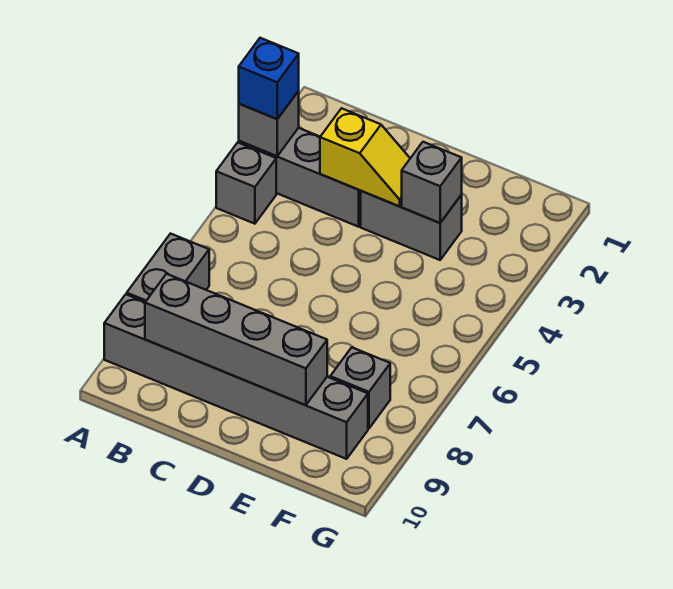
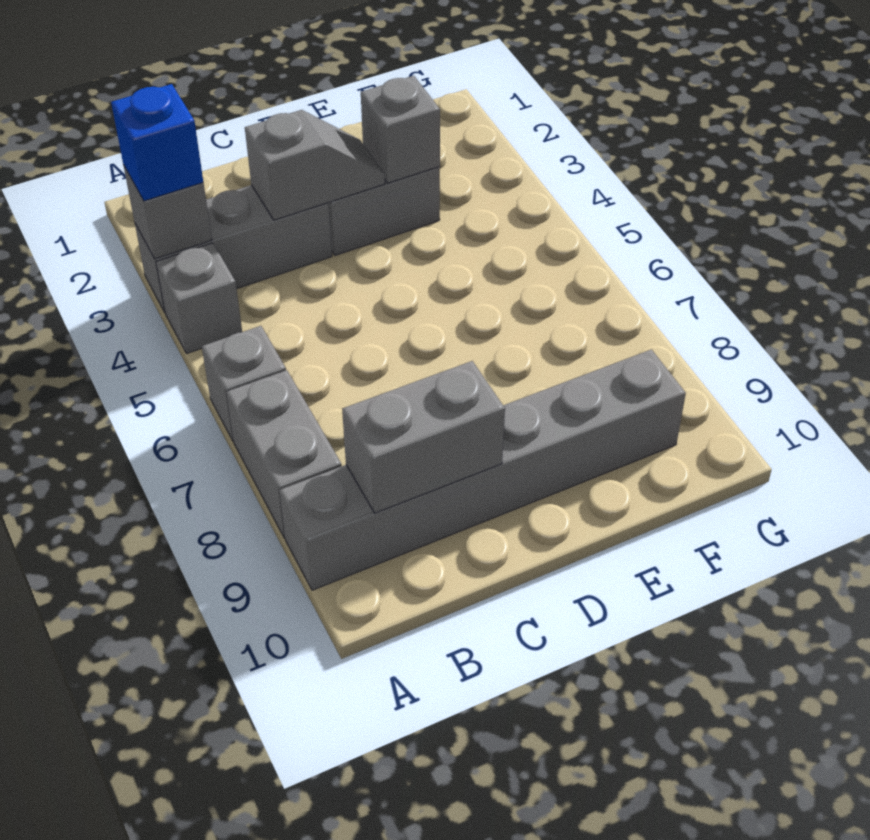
grey 1x4 brick [145,274,327,405] -> grey 1x2 brick [342,361,505,513]
yellow 1x2 slope [320,108,410,206] -> grey 1x2 slope [245,110,385,220]
grey 1x1 brick [330,347,390,429] -> grey 1x1 brick moved to [202,326,286,441]

